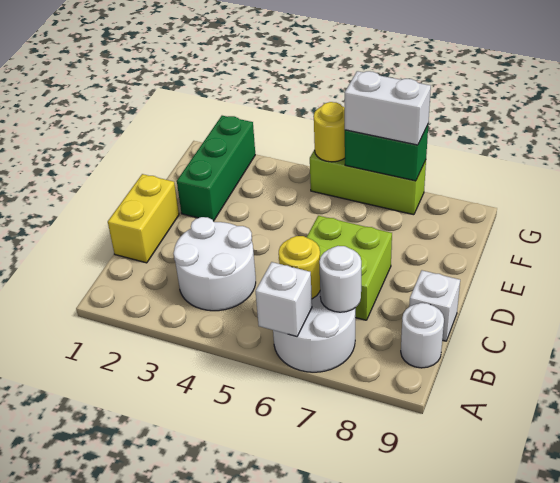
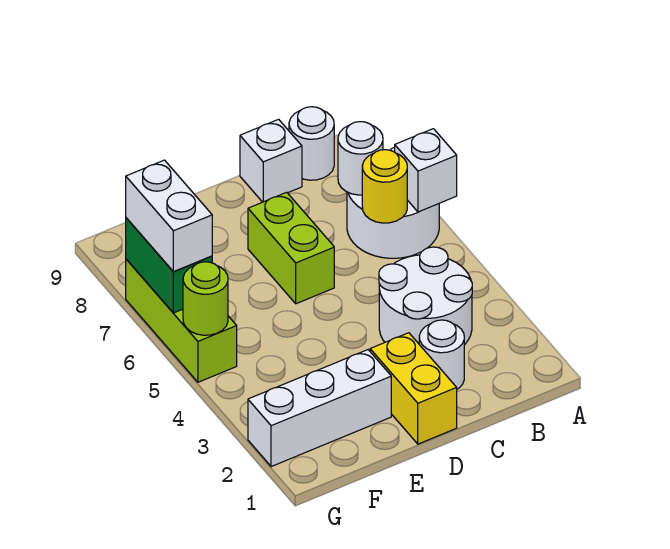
yellow 1x2 brick [108,174,179,263] -> yellow 1x2 brick turned to [370,333,457,444]
none -> white 1x1 round brick [419,320,464,389]
lime 2x2 brick [307,216,392,320] -> lime 1x2 brick [248,192,334,304]
green 1x3 brick [177,116,255,221] -> white 1x3 brick [248,350,391,467]
yellow 1x1 round brick [314,102,345,162] -> lime 1x1 round brick [183,262,228,335]

